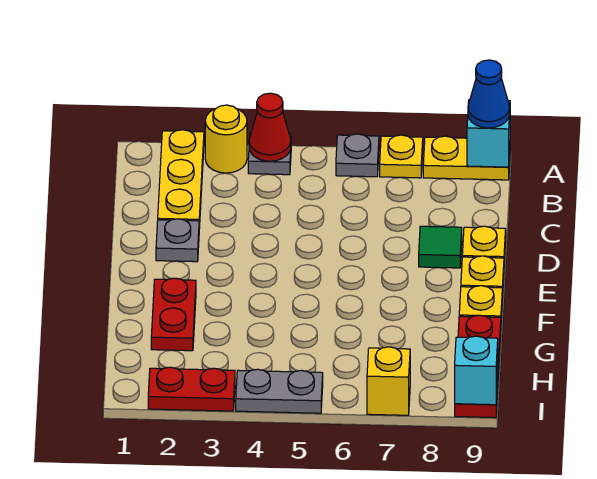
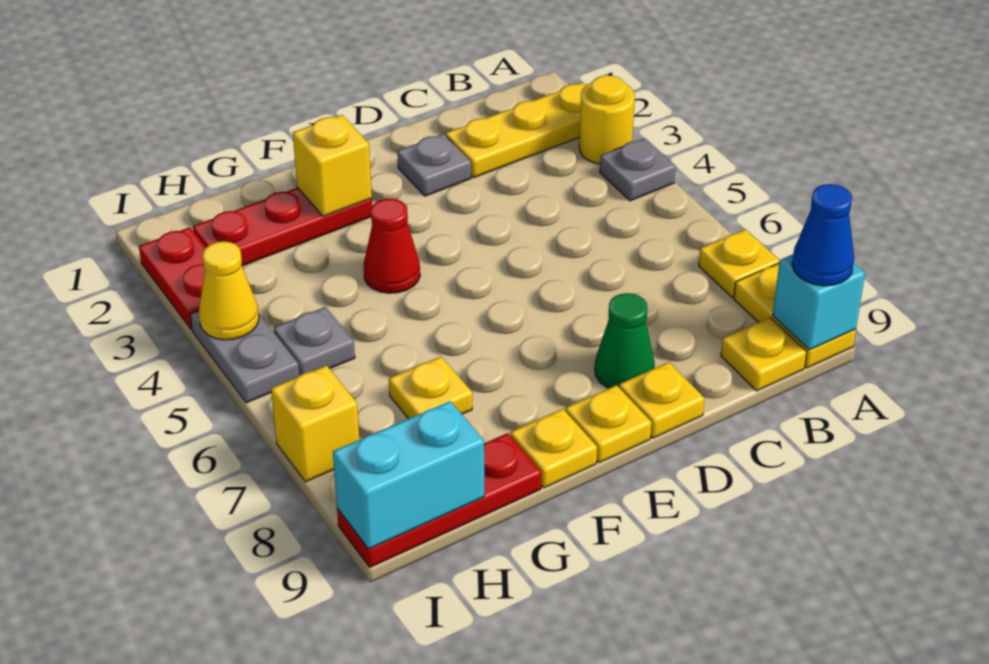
red 1x1 cone [249,93,291,161] -> red 1x1 cone moved to [364,199,420,293]
grey 1x1 plate [336,134,379,177] -> grey 1x1 plate moved to [273,307,355,376]
none -> yellow 1x1 plate [721,318,807,391]
green 1x1 tile [419,226,462,268] -> green 1x1 cone [595,293,655,388]
red 1x2 plate [151,278,196,351] -> red 1x3 plate [193,187,372,266]
none -> yellow 1x1 brick [293,115,372,217]
none -> yellow 1x1 plate [389,357,472,419]
none -> yellow 1x1 cone [199,241,259,340]
cyan 1x1 brick [455,336,498,405] -> cyan 1x2 brick [333,401,484,549]

